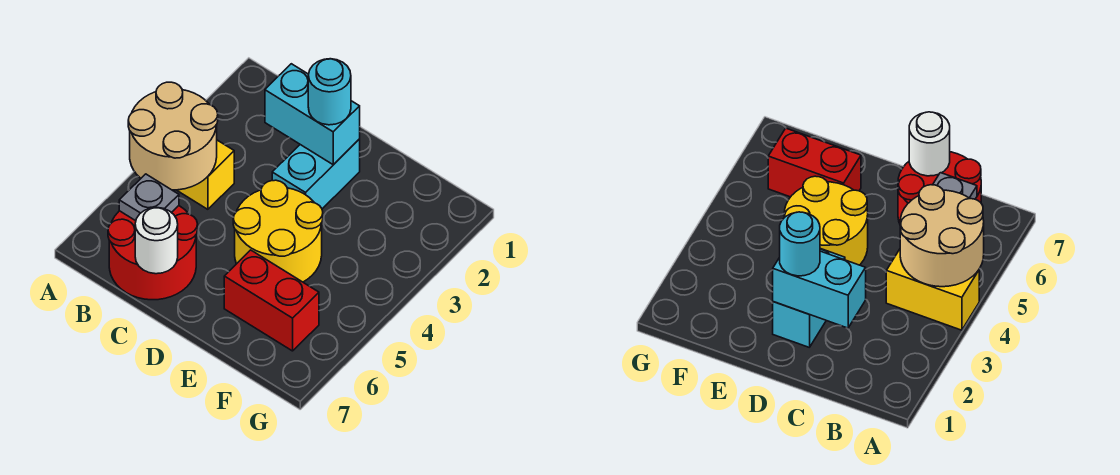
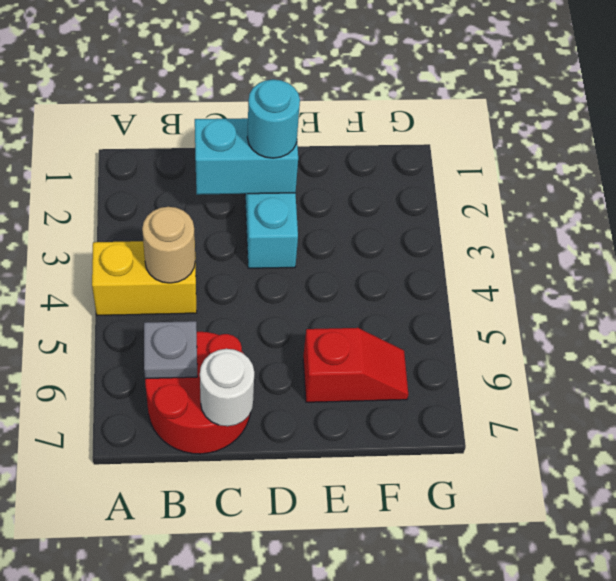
tan 2x2 round brick [128,82,218,190] -> tan 1x1 round brick [142,207,195,283]
yellow 2x2 round brick [233,180,323,282] -> none
red 1x2 brick [224,250,319,351] -> red 1x2 slope [303,328,408,402]

